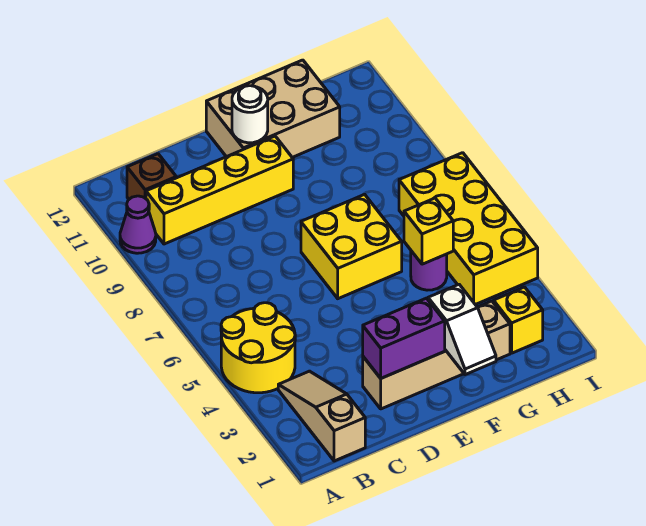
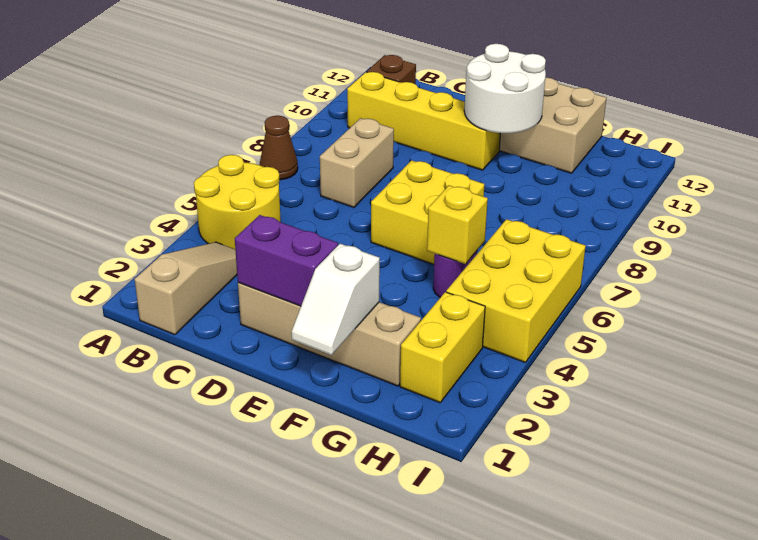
none -> brown 1x1 cone [260,115,298,180]
purple 1x1 cone [120,196,156,253] -> none
none -> tan 1x2 brick [320,118,394,207]
white 1x1 round brick [232,86,268,143] -> white 2x2 round brick [464,44,546,133]
yellow 1x1 brick [494,287,543,353] -> yellow 1x2 brick [400,292,485,403]
yellow 2x4 brick [399,153,538,305] -> yellow 2x3 brick [446,219,586,363]

